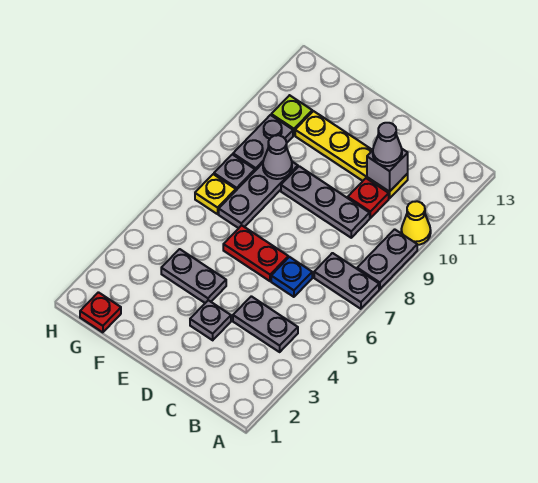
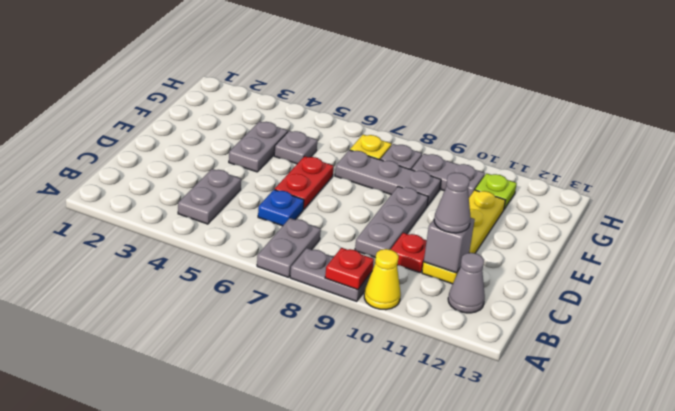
grey 1x1 plate [190,300,231,340] -> grey 1x1 plate moved to [274,131,317,164]
grey 1x1 cone [263,135,292,179] -> grey 1x1 cone moved to [448,253,485,313]
red 1x1 plate [80,292,121,332] -> red 1x1 plate moved to [325,248,374,290]

